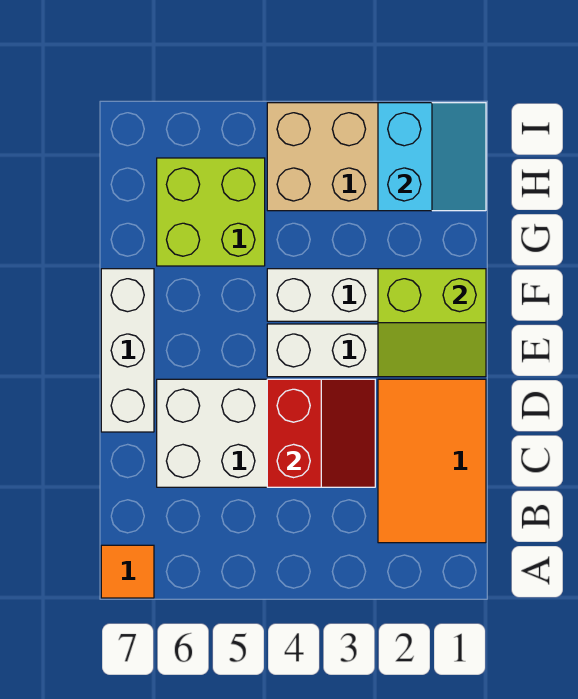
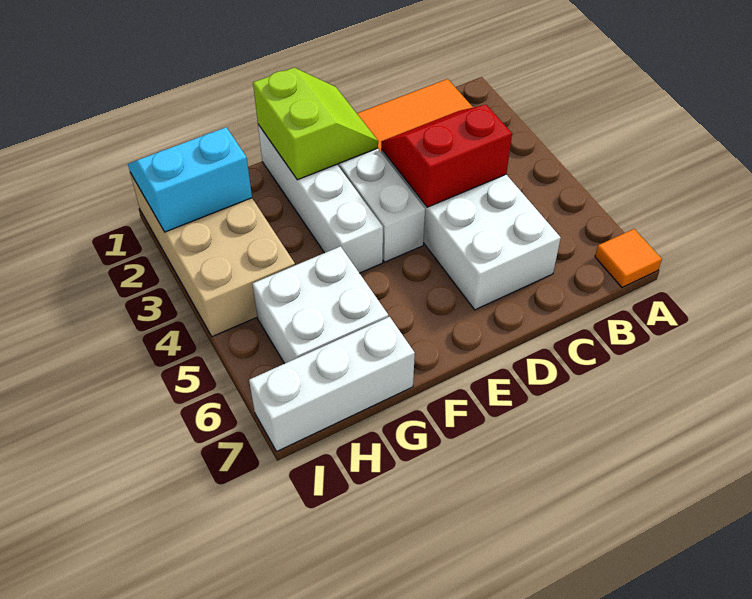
white 1x3 brick [101,269,154,432] -> white 1x3 brick moved to [249,317,415,451]
lime 2x2 brick [157,158,265,266] -> white 2x2 brick [252,246,388,364]

